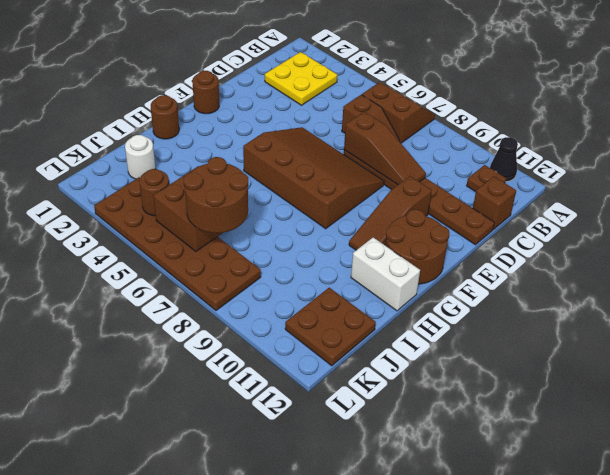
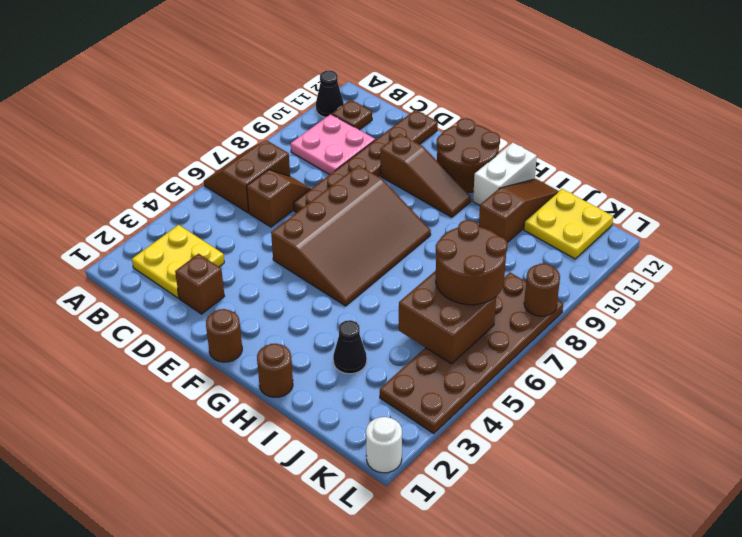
none -> pink 2x2 plate [291,114,375,175]
brown 1x1 brick [473,176,516,229] -> brown 1x1 brick moved to [175,254,224,314]
brown 1x3 slope [344,112,426,185] -> brown 1x3 slope moved to [479,179,559,243]
brown 3x4 slope [243,127,384,229] -> brown 3x4 slope turned to [271,165,431,306]
none -> black 1x1 cone [333,320,367,374]
white 1x1 round brick [125,135,155,179] -> white 1x1 round brick moved to [366,417,402,473]
brown 2x2 plate [285,288,376,366] -> yellow 2x2 plate [524,189,613,259]
brown 1x1 round brick [139,169,169,216] -> brown 1x1 round brick moved to [524,263,560,316]

